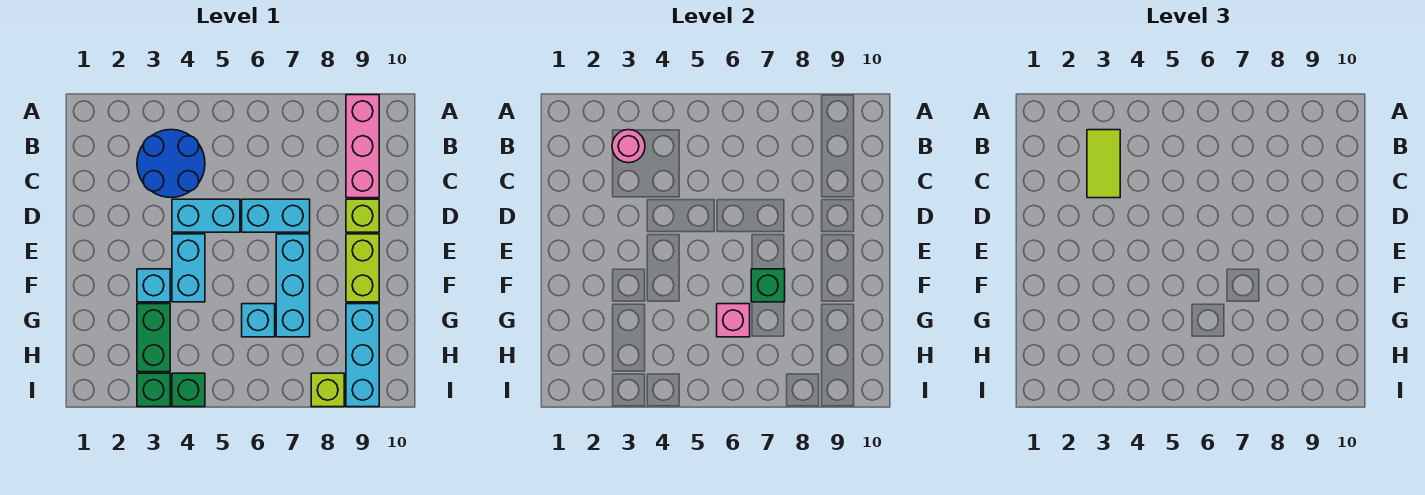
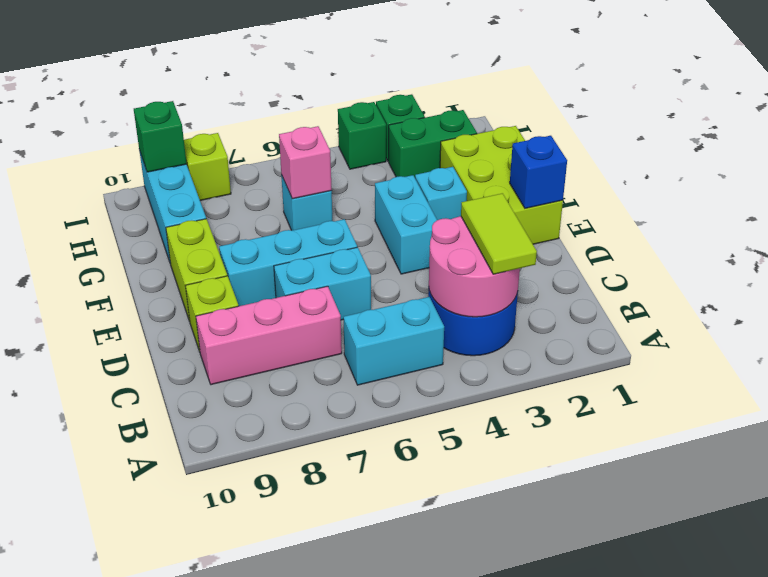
pink 1x3 brick [346,95,379,198] -> pink 1x3 brick turned to [196,286,342,385]
pink 1x1 round brick [612,130,645,163] -> pink 2x2 round brick [429,216,520,317]
cyan 1x2 brick [172,199,240,232] -> cyan 1x2 brick moved to [343,297,444,385]
none -> lime 2x3 brick [440,126,563,244]
none -> blue 1x1 brick [510,136,567,208]
cyan 1x3 brick [276,234,310,337] -> cyan 1x3 brick turned to [219,219,357,306]
green 1x1 brick [751,269,785,302] -> green 1x1 brick moved to [134,101,186,172]
green 1x2 brick [137,304,170,372] -> green 1x2 brick turned to [389,110,477,177]

